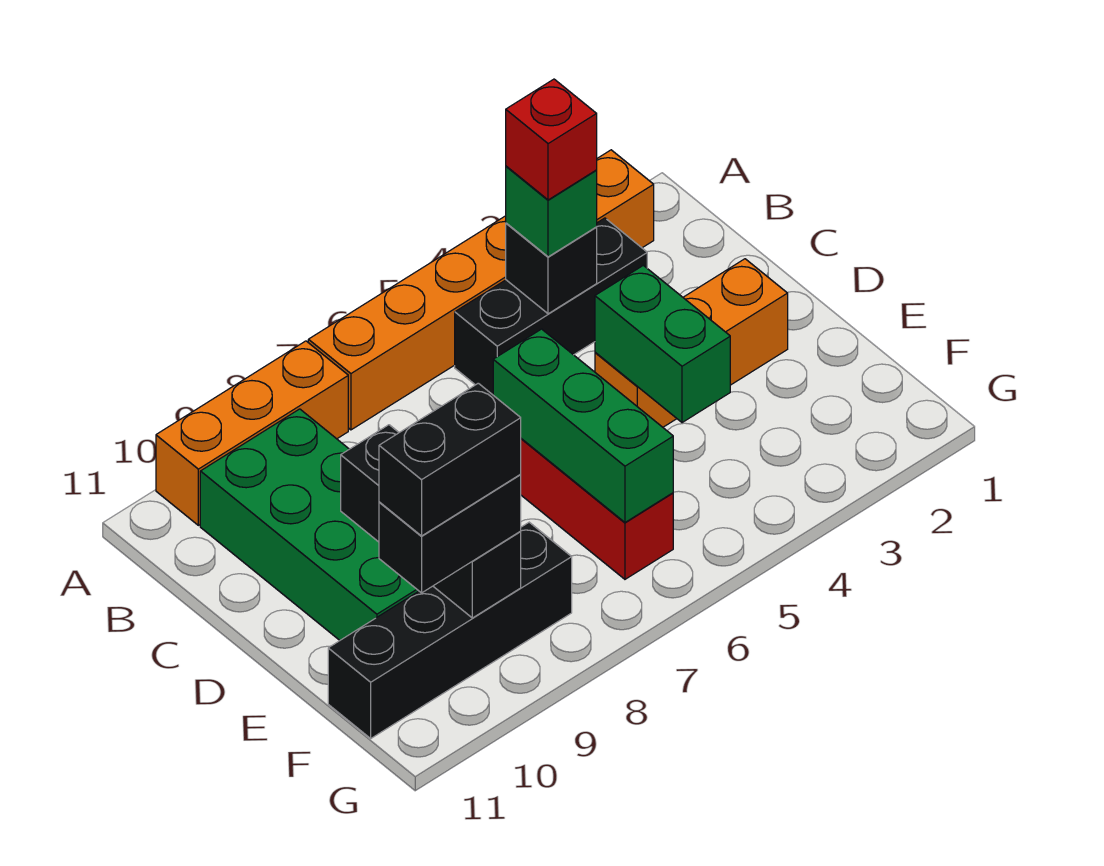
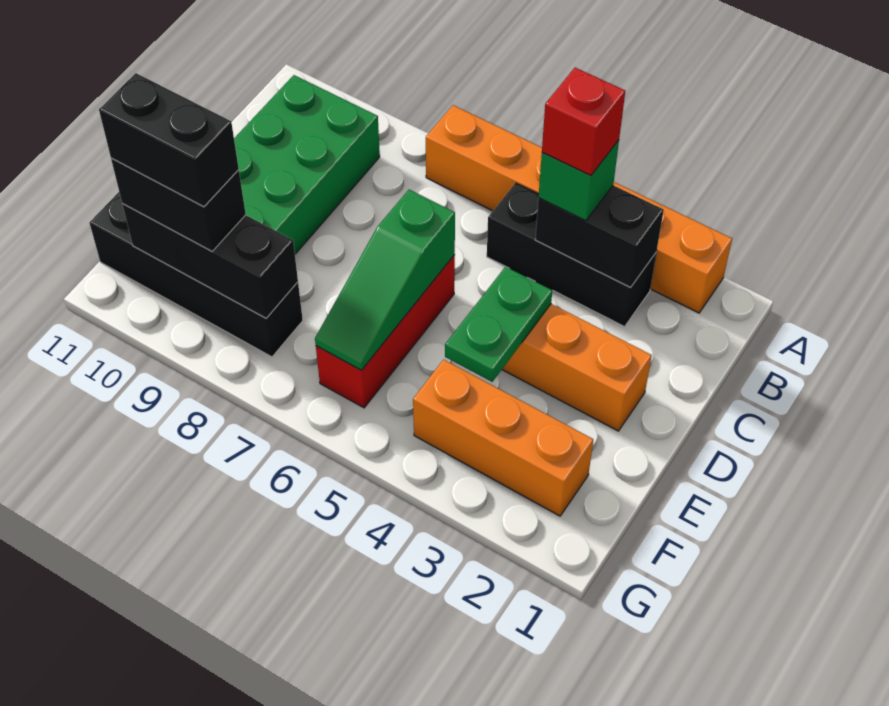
orange 1x3 brick [156,341,348,525] -> orange 1x3 brick moved to [413,360,593,516]
black 1x1 brick [506,223,597,314] -> black 1x2 brick [535,185,664,287]
green 1x2 brick [595,265,730,423] -> green 1x2 plate [445,267,552,382]
green 1x3 brick [493,329,673,522] -> green 1x3 slope [315,190,455,370]
black 1x3 brick [341,425,521,618] -> black 1x3 brick turned to [122,204,298,318]

